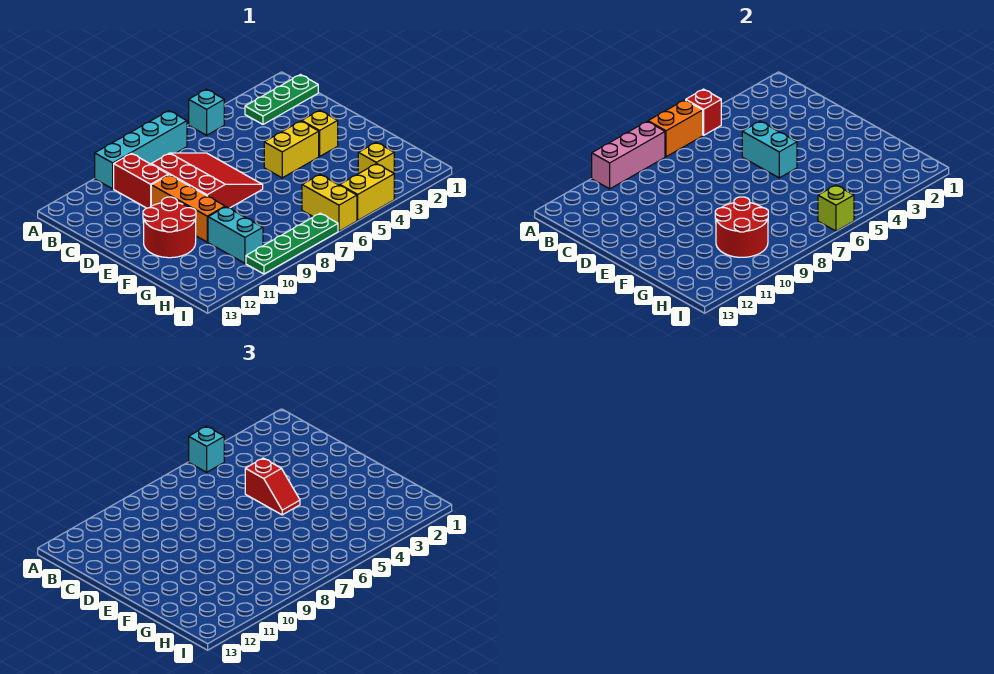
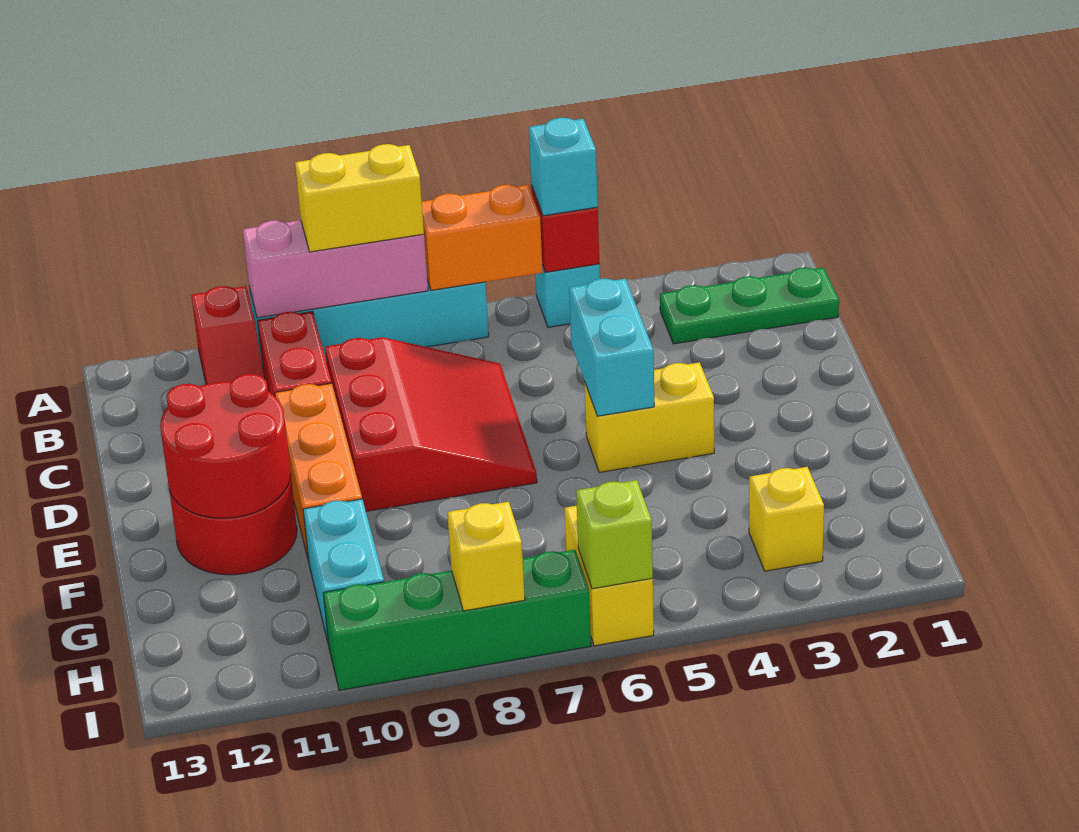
red 1x2 slope [245,458,300,515] -> red 1x2 slope moved to [191,286,264,384]
yellow 1x1 brick [302,110,338,156] -> yellow 1x1 brick moved to [447,502,525,611]
red 2x2 round brick [715,197,768,257] -> red 2x2 round brick moved to [160,374,291,518]
yellow 1x2 brick [340,164,394,220] -> yellow 1x2 brick moved to [295,144,424,252]
green 1x4 plate [246,213,338,274] -> green 1x4 brick [323,550,591,690]

